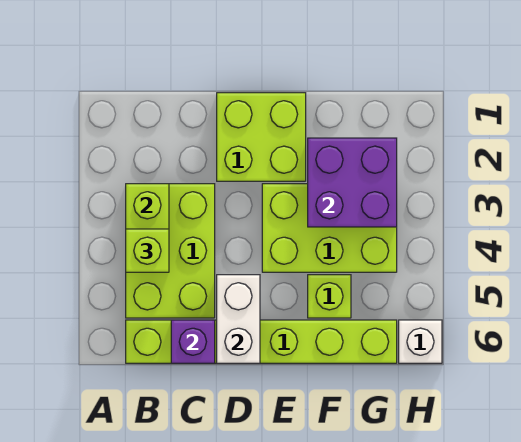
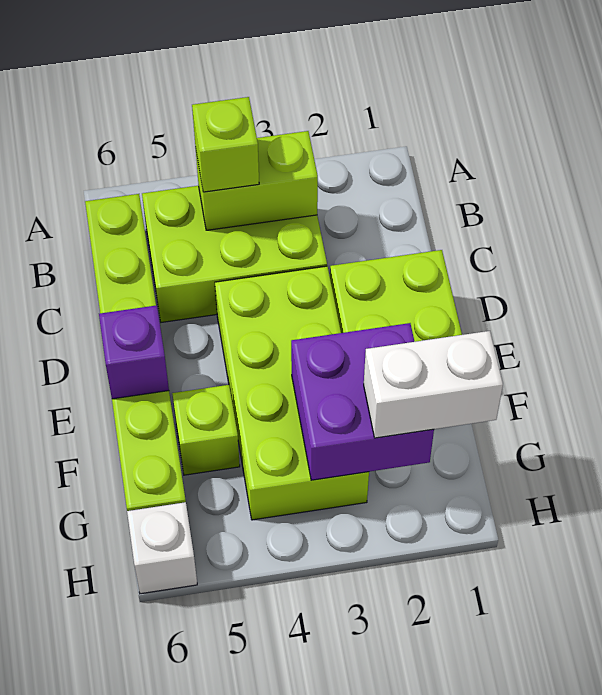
purple 1x1 brick [171,320,215,363] -> purple 1x1 brick moved to [99,305,169,399]
white 1x2 brick [217,275,260,363] -> white 1x2 brick moved to [364,331,503,438]
lime 2x3 brick [262,184,397,272] -> lime 2x4 brick [215,266,369,520]

